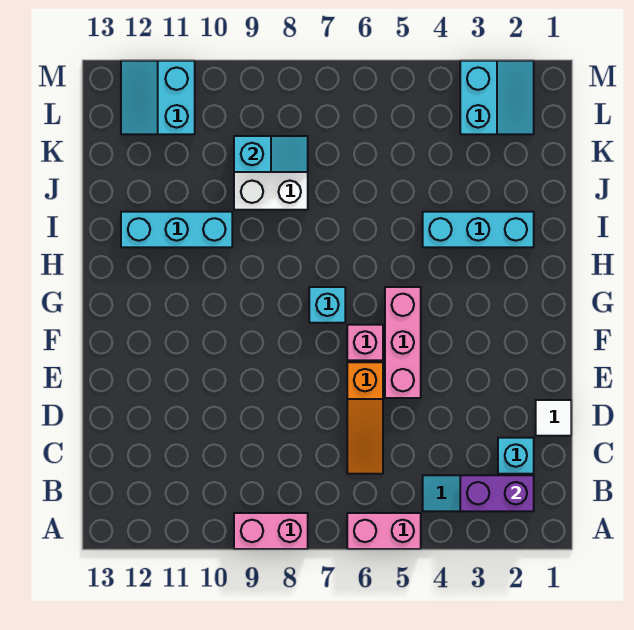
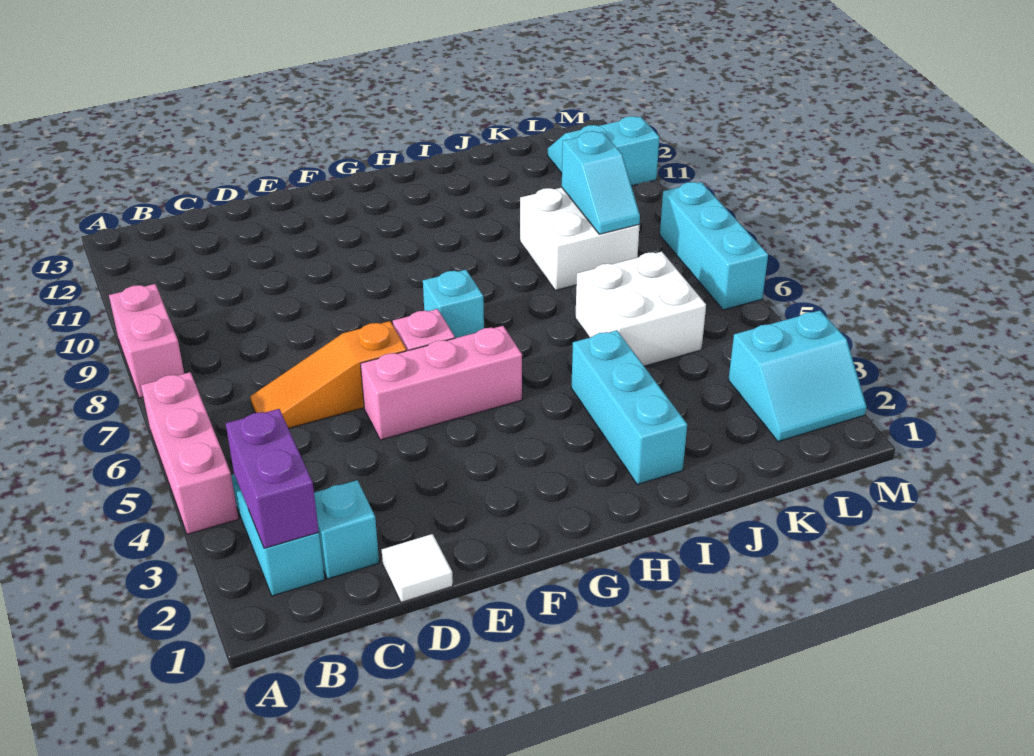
pink 1x2 brick [347,513,421,549] -> pink 1x3 brick [141,372,239,534]
cyan 1x3 brick [121,212,232,247] -> cyan 1x3 brick moved to [660,182,768,310]
none -> white 2x2 brick [575,252,706,366]

